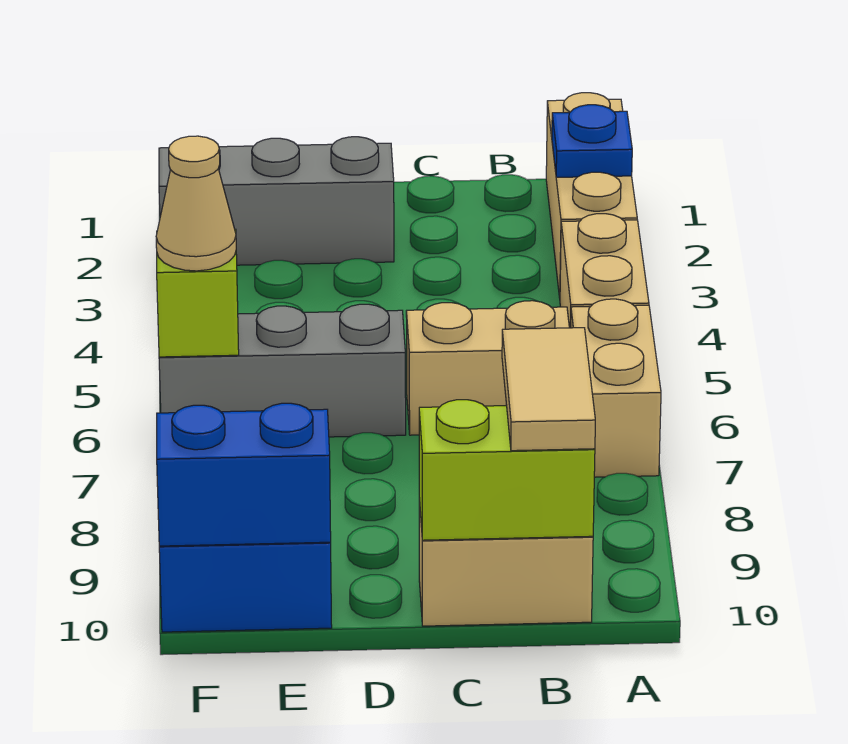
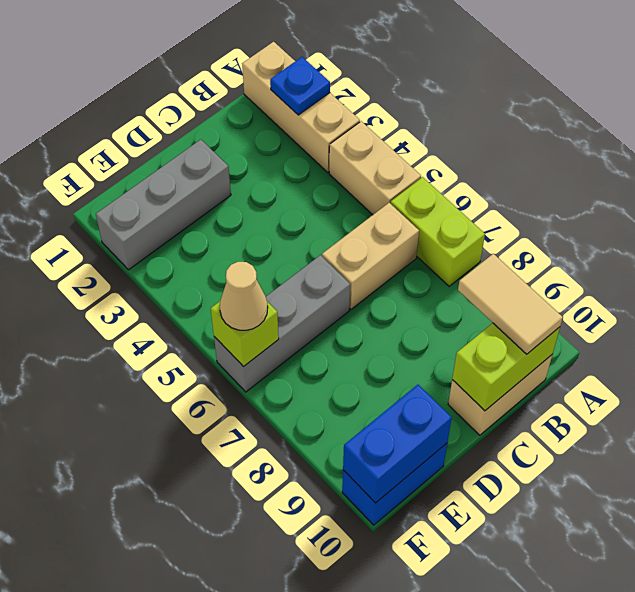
tan 1x2 brick [571,299,661,477] -> lime 1x2 brick [391,177,485,286]

